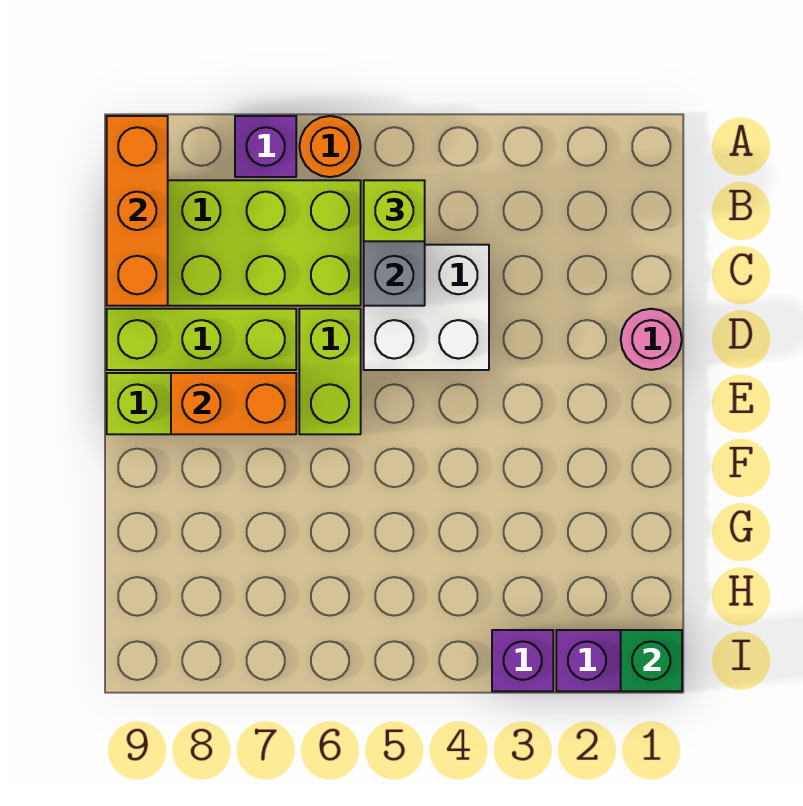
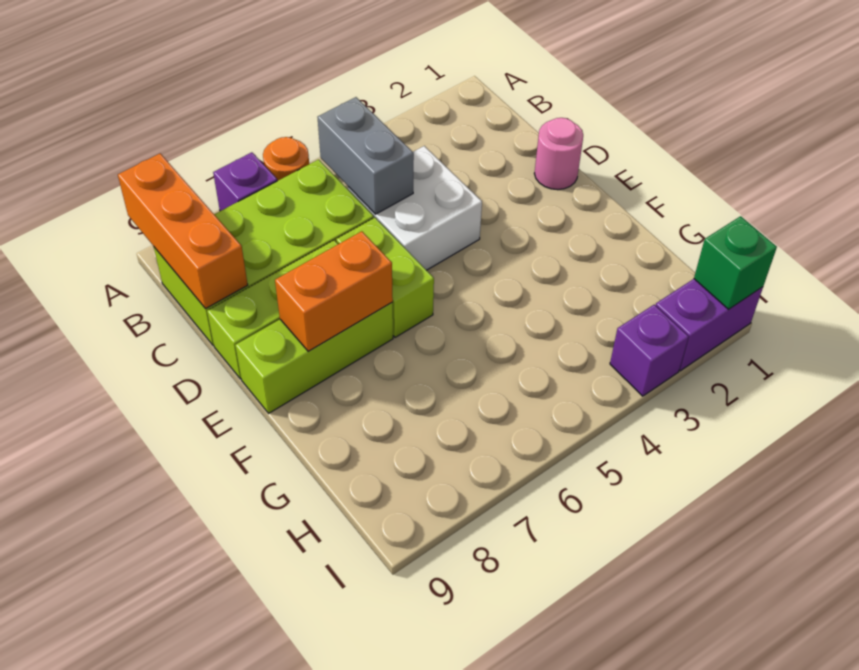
lime 1x1 brick [364,180,425,241] -> none

